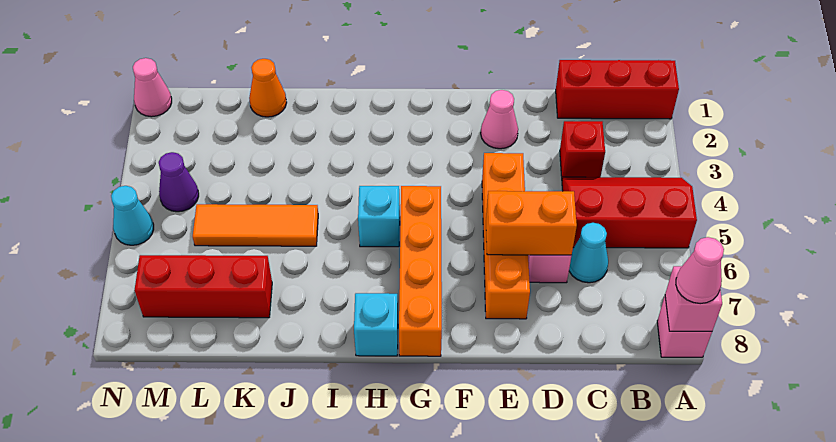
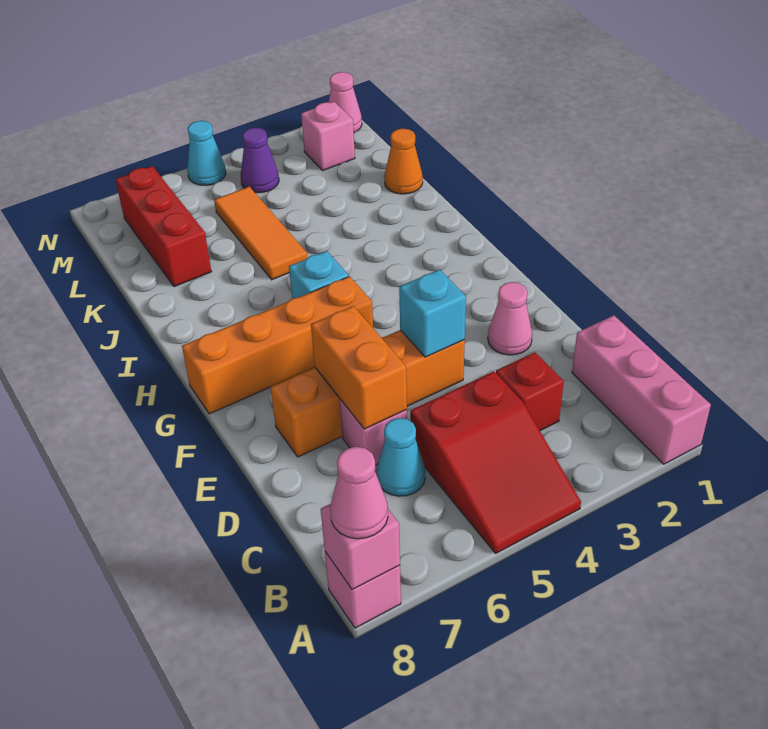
red 1x3 brick [556,60,679,119] -> pink 1x3 brick [572,315,711,464]
red 2x3 slope [562,177,697,248] -> red 2x3 slope turned to [410,372,581,553]
cyan 1x1 brick [354,293,398,356] -> cyan 1x1 brick moved to [399,269,466,357]
none -> pink 1x1 brick [301,102,355,171]

